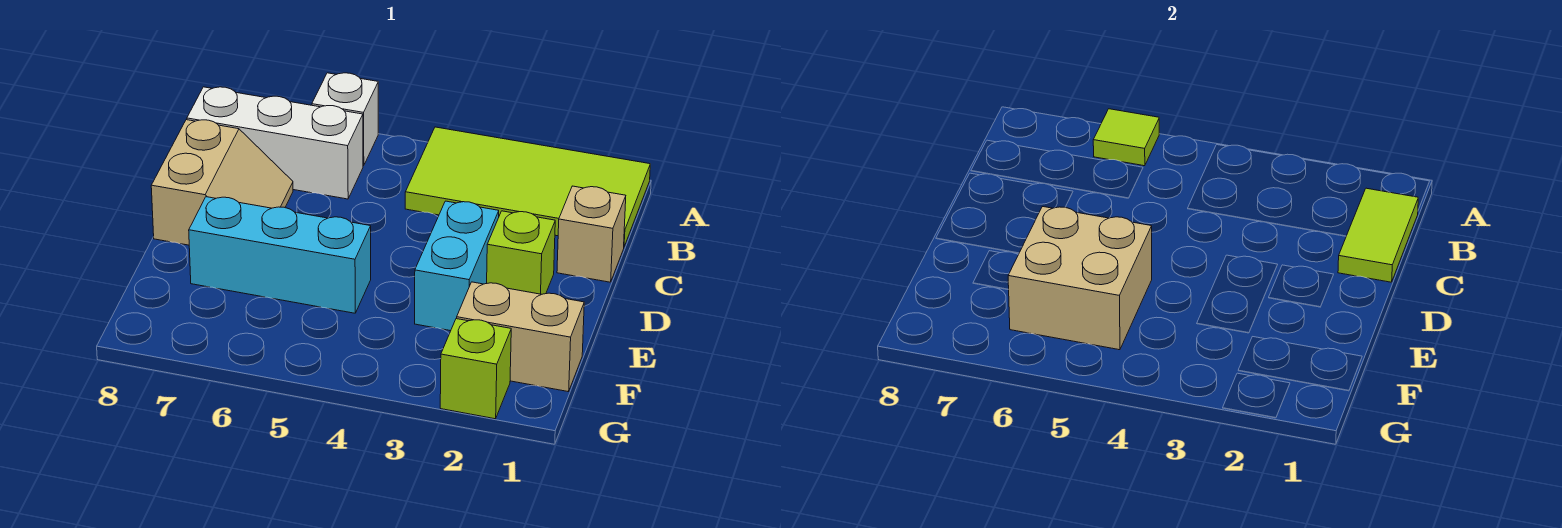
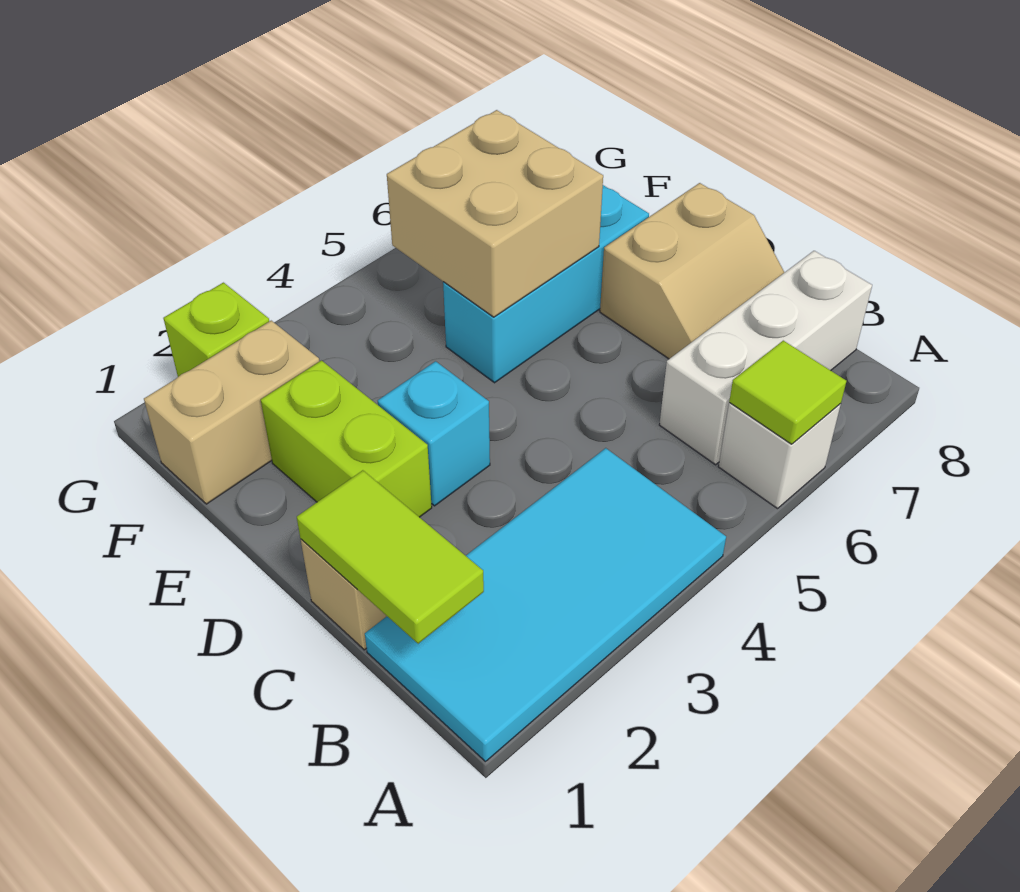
lime 2x4 tile [405,127,650,246] -> cyan 2x4 tile [365,448,726,762]
tan 2x2 slope [151,120,293,245] -> tan 2x2 slope turned to [600,183,784,359]
lime 1x1 brick [487,211,555,294] -> lime 1x2 brick [261,361,432,517]
cyan 1x2 brick [415,201,499,331] -> cyan 1x1 brick [378,361,490,506]

